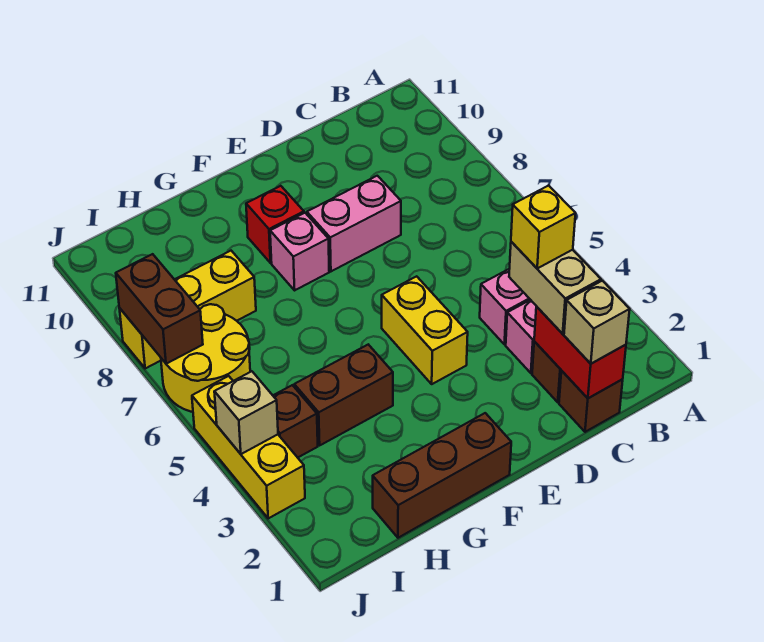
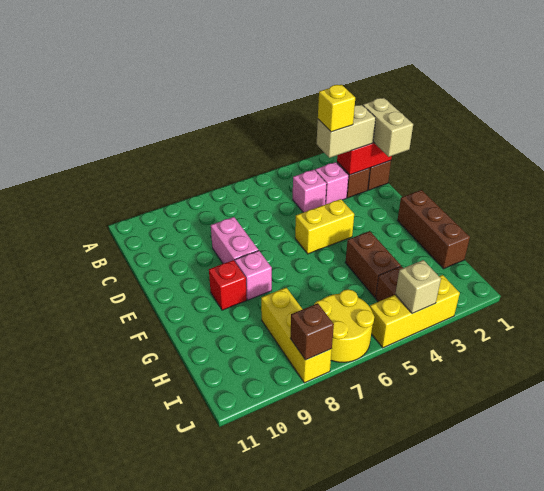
tan 1x1 brick [564,281,630,364] -> tan 1x2 brick [363,98,413,157]
brown 1x2 brick [116,254,203,364] -> brown 1x1 brick [290,303,334,360]

